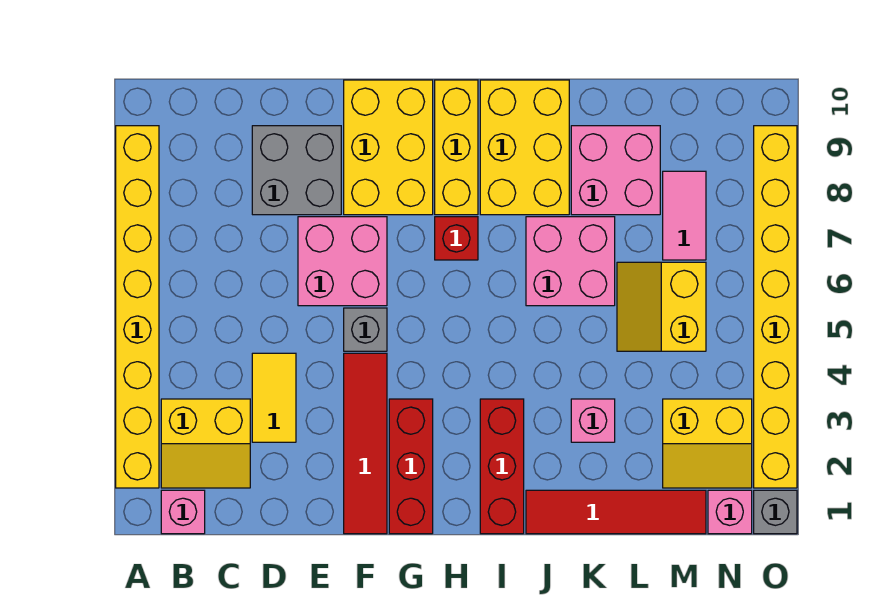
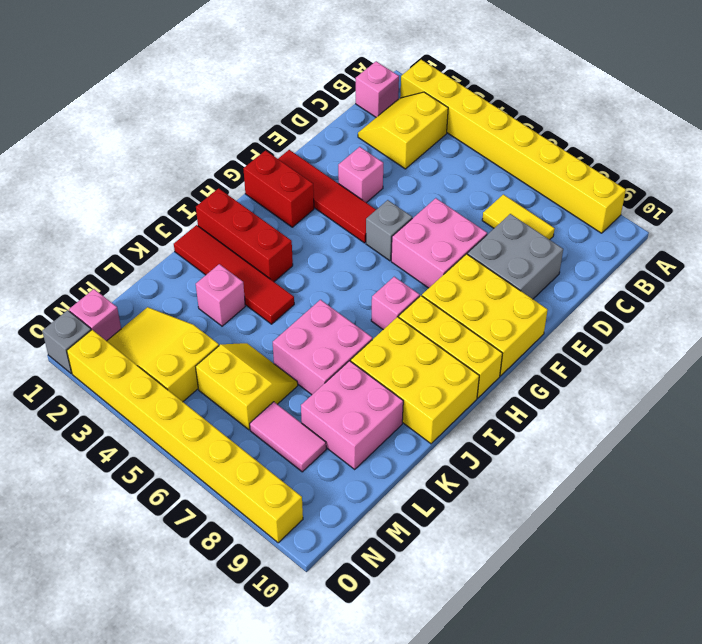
yellow 1x2 tile [252,353,296,442] -> yellow 1x2 tile moved to [482,194,555,240]
none -> pink 1x1 brick [338,147,383,203]
red 1x3 brick [389,399,433,534] -> red 1x2 brick [243,151,314,227]
red 1x1 brick [435,217,478,260] -> pink 1x1 brick [371,277,420,330]
red 1x4 tile [526,490,706,534] -> red 1x4 tile turned to [174,225,294,324]
yellow 2x2 slope [663,399,752,488] -> yellow 2x3 slope [107,307,219,402]

